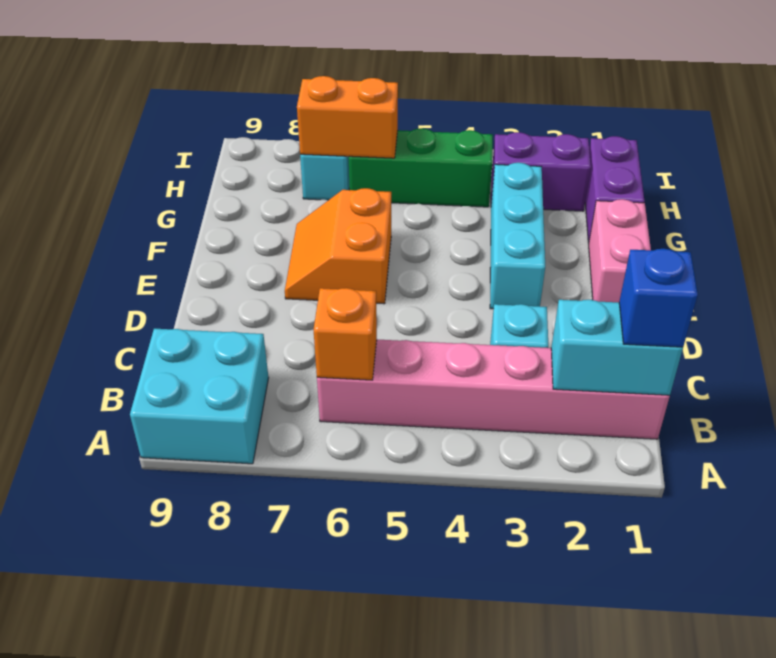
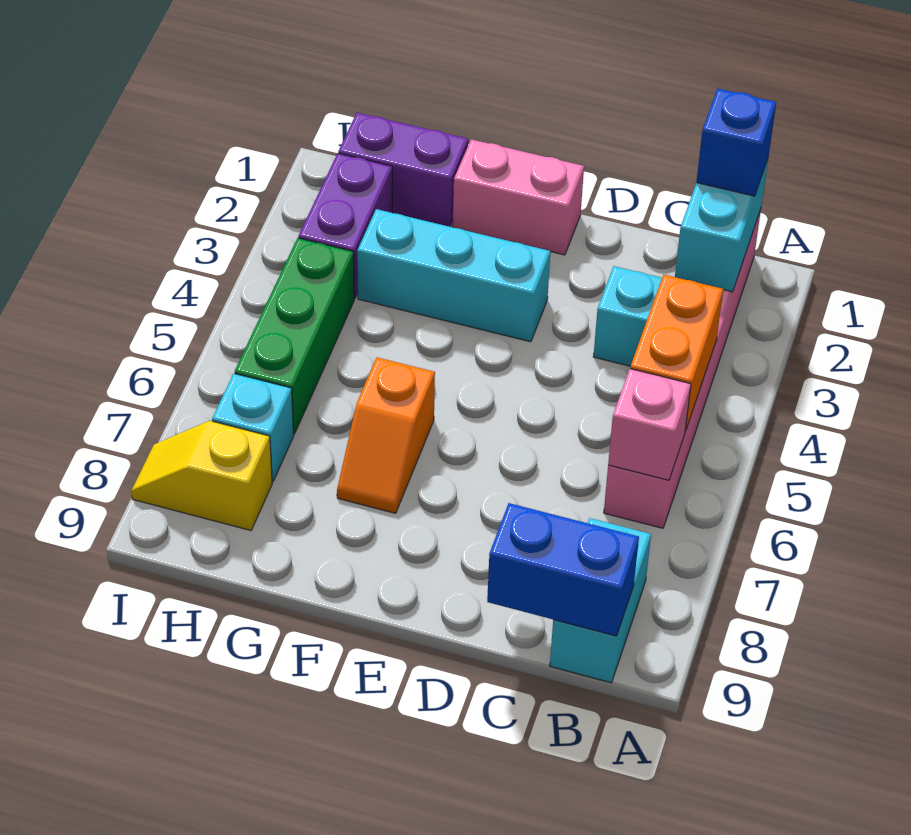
cyan 2x2 brick [130,329,269,464] -> cyan 1x2 brick [550,518,651,683]
orange 1x1 brick [314,288,377,380] -> pink 1x1 brick [608,369,691,480]
none -> blue 1x2 brick [487,503,639,636]
orange 2x2 slope [285,188,391,304] -> orange 1x2 slope [337,357,435,513]
orange 1x2 brick [297,76,398,158] -> orange 1x2 brick moved to [630,275,723,431]
none -> yellow 1x2 slope [131,421,272,530]

